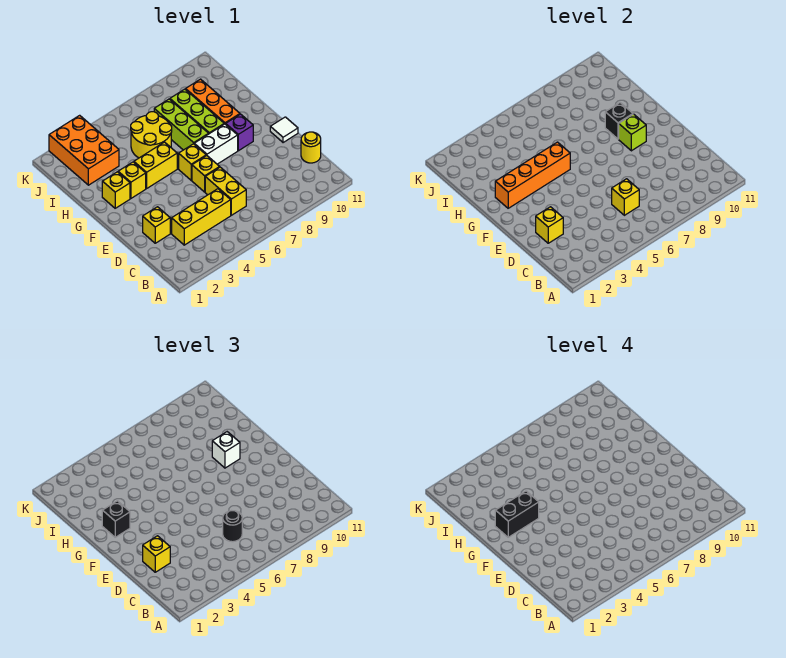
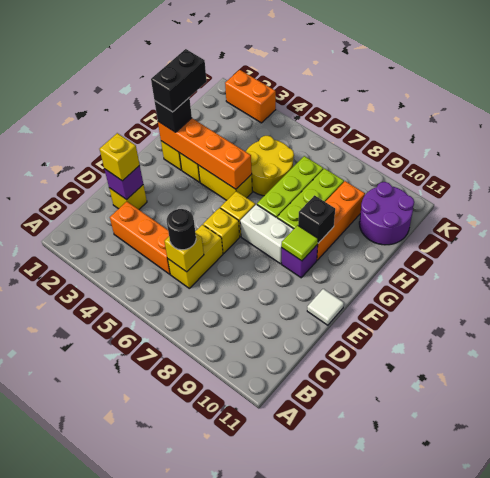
yellow 1x3 brick [172,189,231,245] -> orange 1x3 brick [110,202,170,274]
yellow 1x1 round brick [301,132,321,163] -> none
yellow 1x1 brick [536,207,563,243] -> purple 1x1 brick [105,166,143,200]
lime 1x1 brick [619,114,646,151] -> lime 1x1 tile [282,225,318,261]
black 1x2 brick [495,491,539,537] -> black 1x2 brick turned to [151,49,207,112]
white 1x1 brick [212,432,240,468] -> none
orange 2x3 brick [49,115,119,185] -> orange 1x2 brick [225,70,276,123]
none -> purple 2x2 round brick [359,182,414,245]

